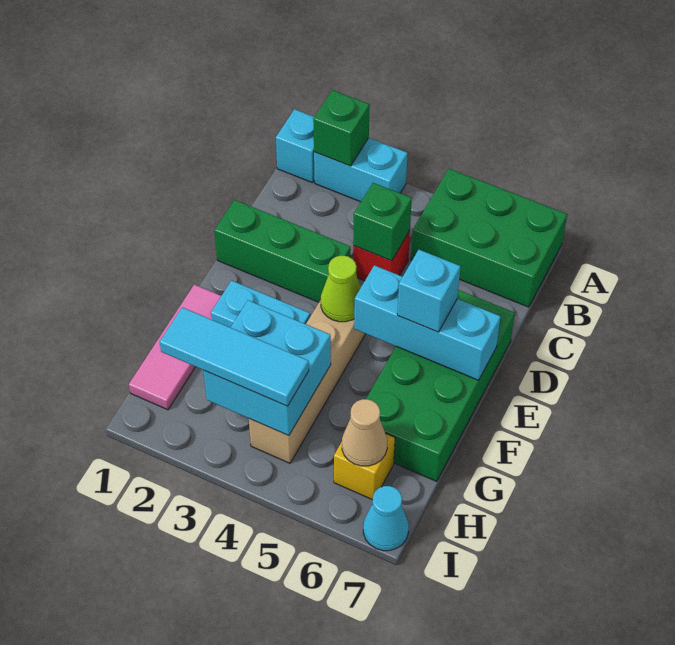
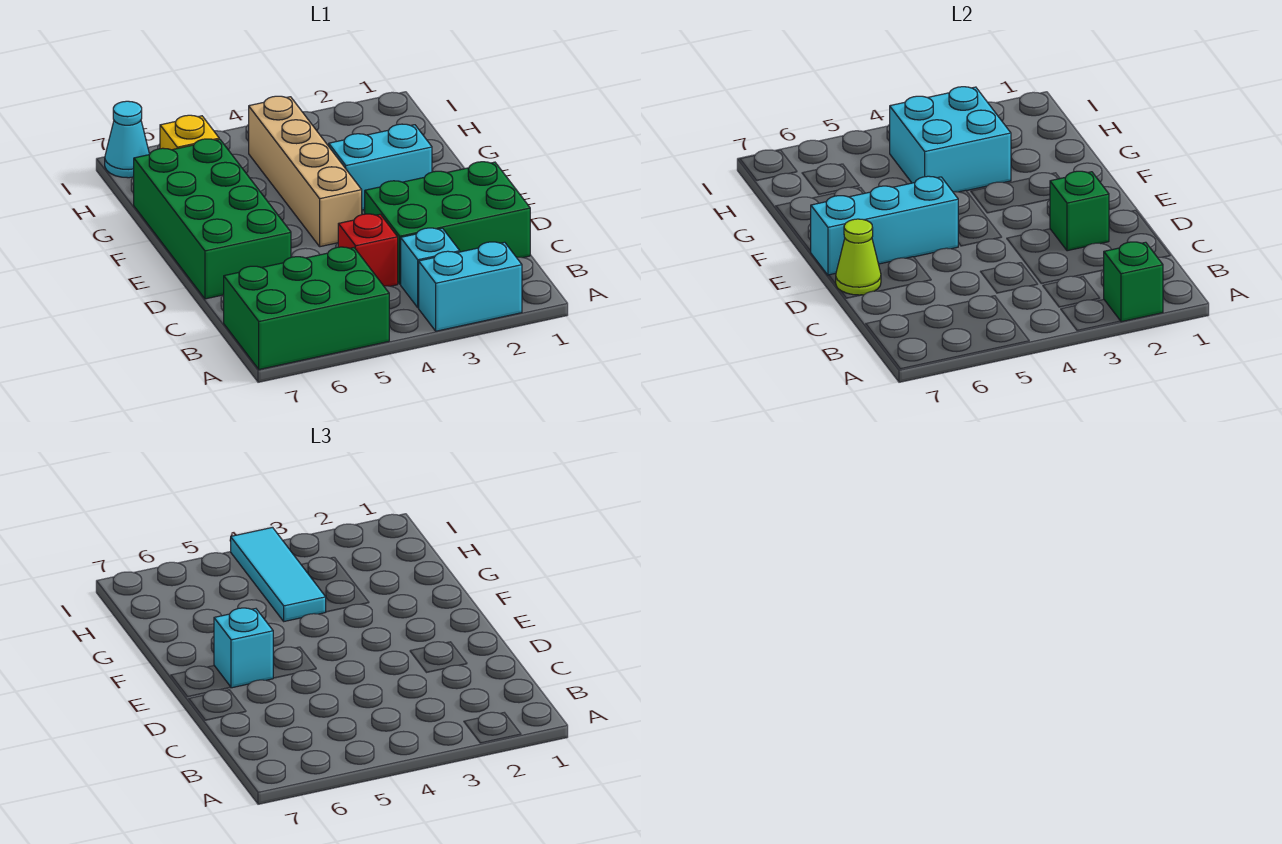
cyan 1x1 brick [276,109,314,183] -> cyan 1x1 brick moved to [401,228,460,308]
green 1x1 brick [353,183,412,261] -> green 1x1 brick moved to [1050,171,1109,251]
green 1x3 brick [214,200,351,302] -> green 2x3 brick [365,162,530,284]
lime 1x1 cone [321,256,361,322] -> lime 1x1 cone moved to [836,219,881,295]
pink 1x3 tile [129,285,221,410] -> none
cyan 1x3 tile [160,307,309,406] -> cyan 1x3 tile turned to [231,527,326,621]
tan 1x1 cone [342,399,387,466] -> none

